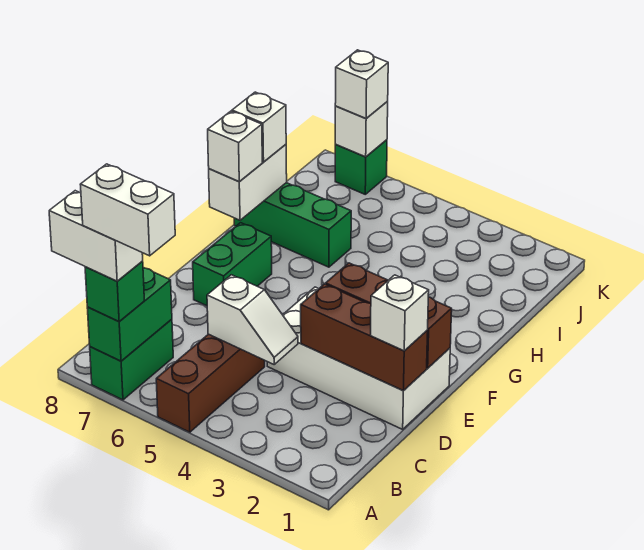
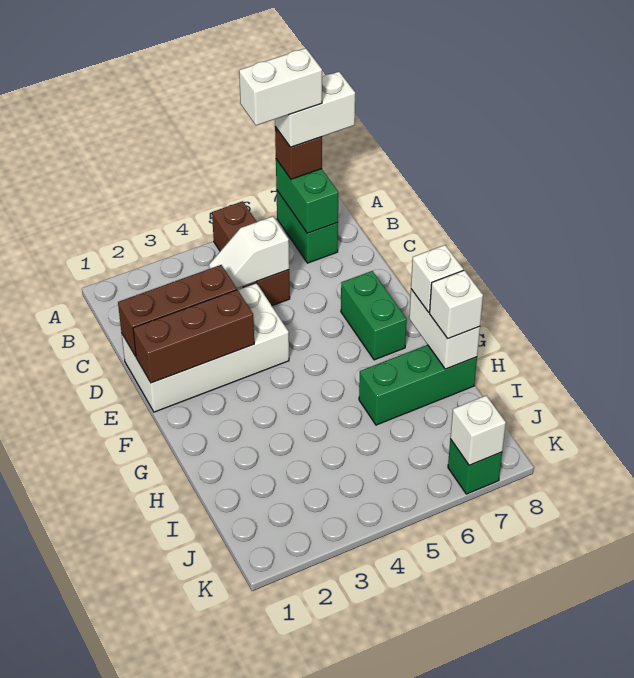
green 1x1 brick [85,261,144,322] -> brown 1x1 brick [275,127,322,179]
white 1x1 brick [370,275,429,351] -> none
white 1x1 brick [335,50,388,119] -> none

